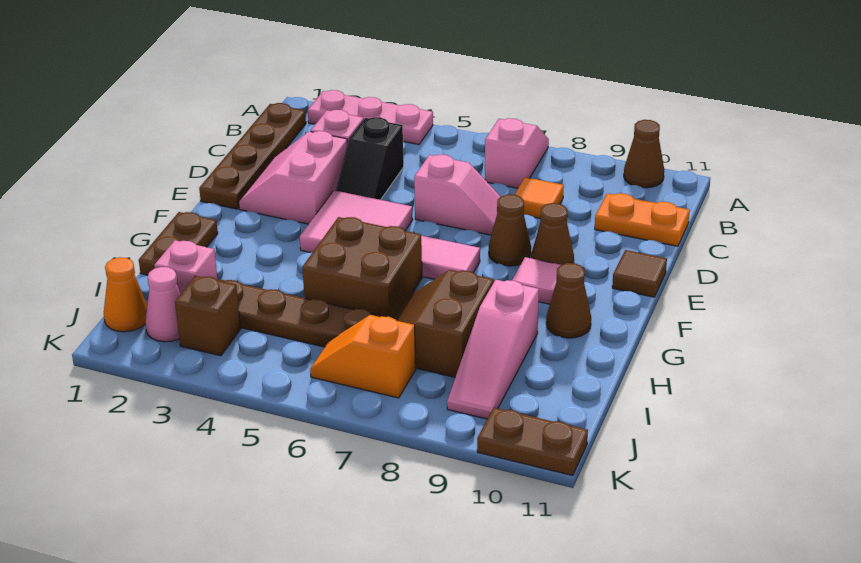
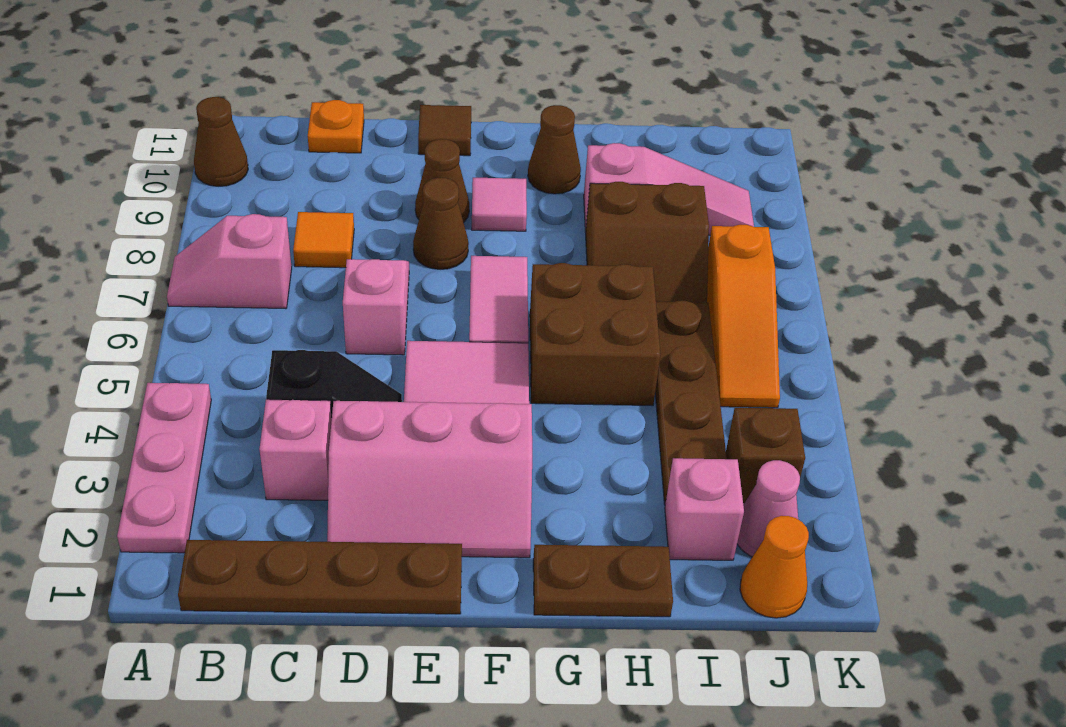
orange 1x2 plate [595,193,690,246] -> orange 1x1 plate [308,100,364,153]
pink 2x2 slope [239,131,347,224] -> pink 2x3 slope [327,401,532,558]
orange 1x2 slope [310,315,416,398] -> orange 1x3 slope [707,225,780,408]
brown 1x2 plate [477,408,588,476] -> none

